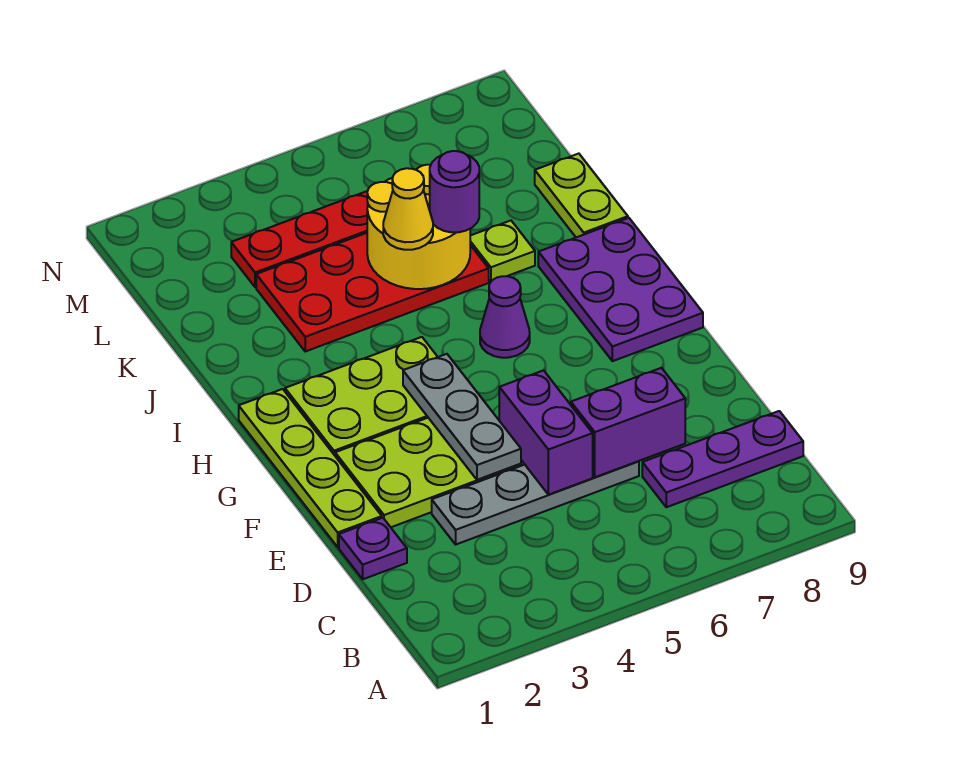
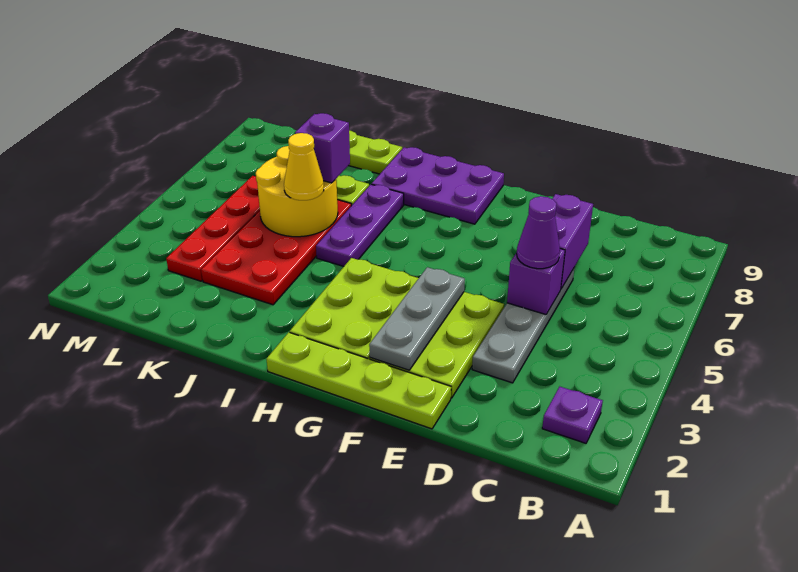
purple 1x3 plate [642,411,803,507] -> purple 1x3 plate moved to [316,184,404,266]
purple 1x1 plate [339,518,407,579] -> purple 1x1 plate moved to [542,387,603,443]
purple 1x2 brick [499,370,593,495] -> purple 1x1 brick [507,249,565,314]
grey 1x3 plate [403,354,521,480] -> grey 1x3 plate turned to [369,267,465,370]
purple 1x1 cone [480,276,530,358] -> purple 1x1 cone moved to [517,196,560,269]
purple 1x1 round brick [430,151,479,232] -> purple 1x1 brick [295,113,350,183]

